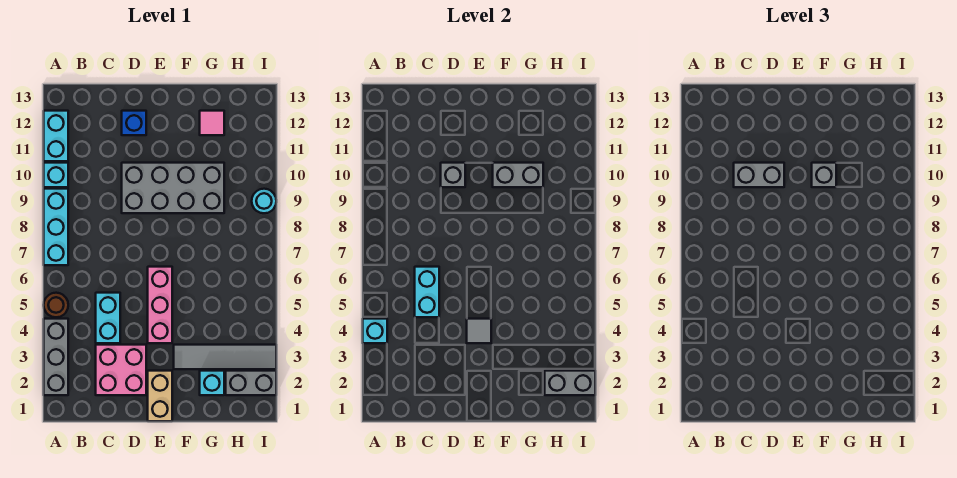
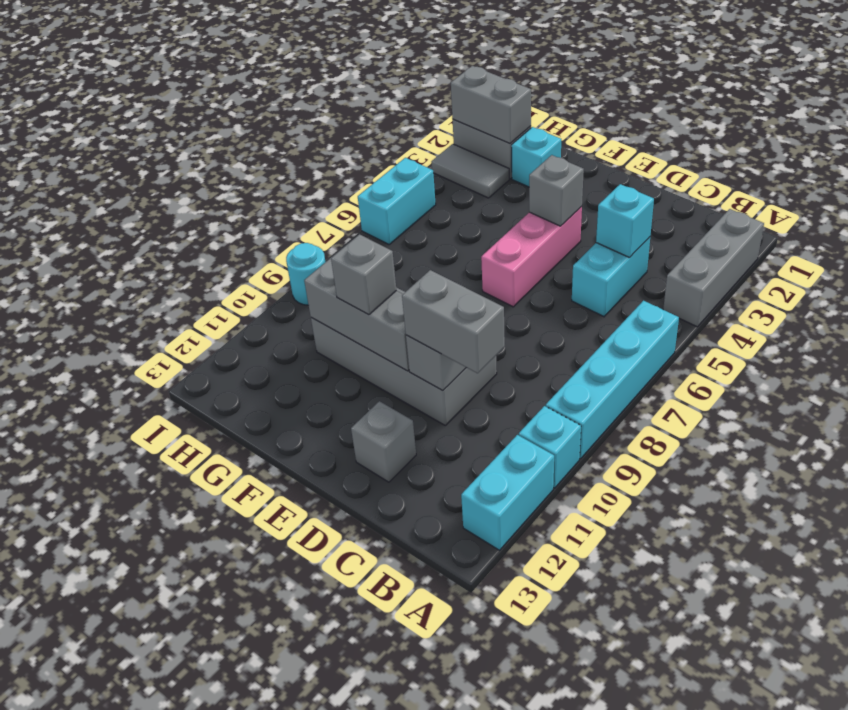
cyan 1x1 brick [363,319,387,343] -> cyan 1x1 brick moved to [596,184,654,258]
brown 1x1 round brick [44,293,68,317] -> none
cyan 1x3 brick [44,189,68,265] -> cyan 1x4 brick [546,301,679,459]
pink 2x2 brick [96,345,146,395] -> none
cyan 1x2 brick [415,267,439,317] -> cyan 1x2 brick moved to [358,158,436,244]
blue 1x1 brick [122,111,146,135] -> grey 1x1 brick [351,401,416,482]
tan 1x2 brick [148,371,172,421] -> none
grey 1x1 tile [467,319,491,343] -> grey 1x1 brick [529,155,584,226]
grey 1x4 tile [174,345,276,369] -> grey 1x2 tile [431,144,509,198]
grey 1x2 brick [493,163,543,187] -> grey 1x3 brick [304,257,409,371]
pink 1x1 tile [200,111,224,135] -> none

